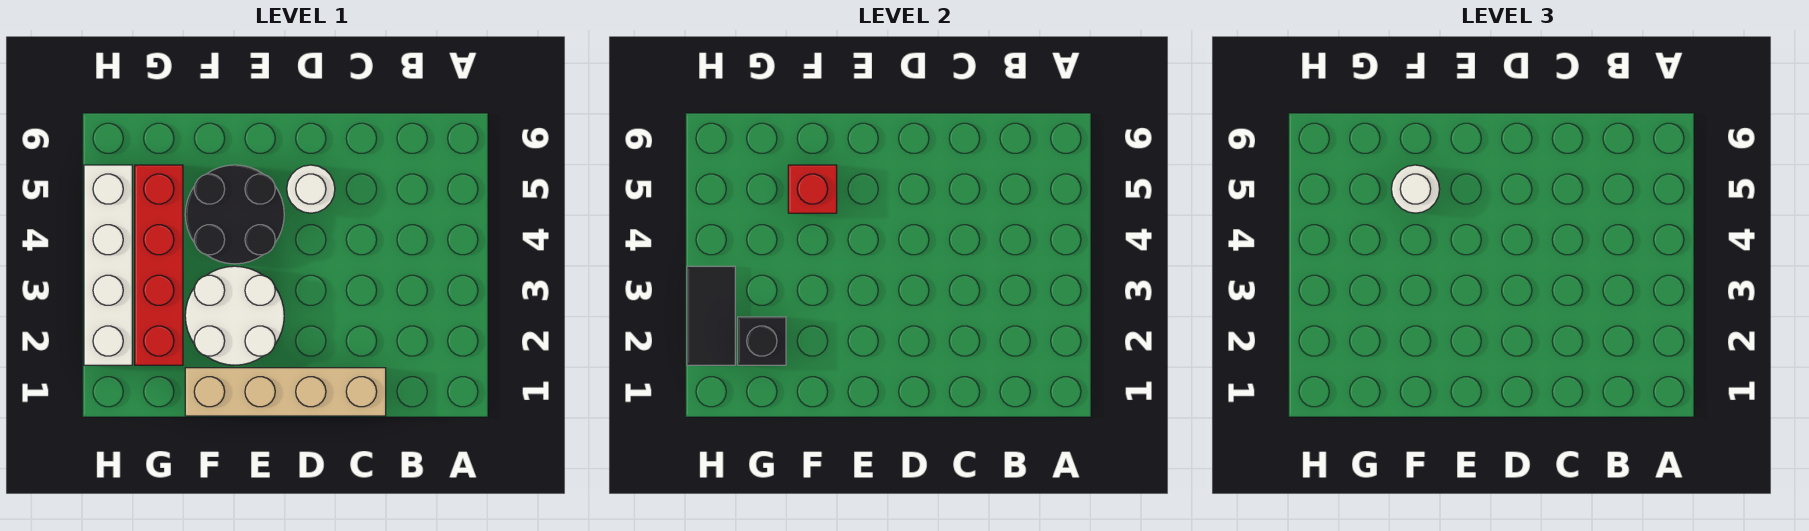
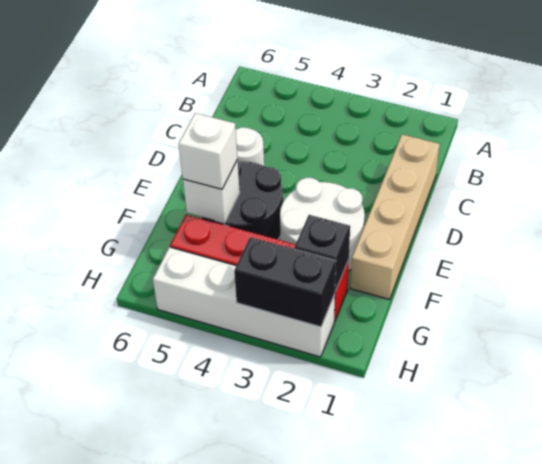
red 1x1 brick [788,165,837,213] -> white 1x1 brick [183,160,240,223]
white 1x1 round brick [1391,165,1440,213] -> white 1x1 brick [179,113,237,189]
black 1x2 tile [687,266,735,365] -> black 1x2 brick [234,237,336,327]

